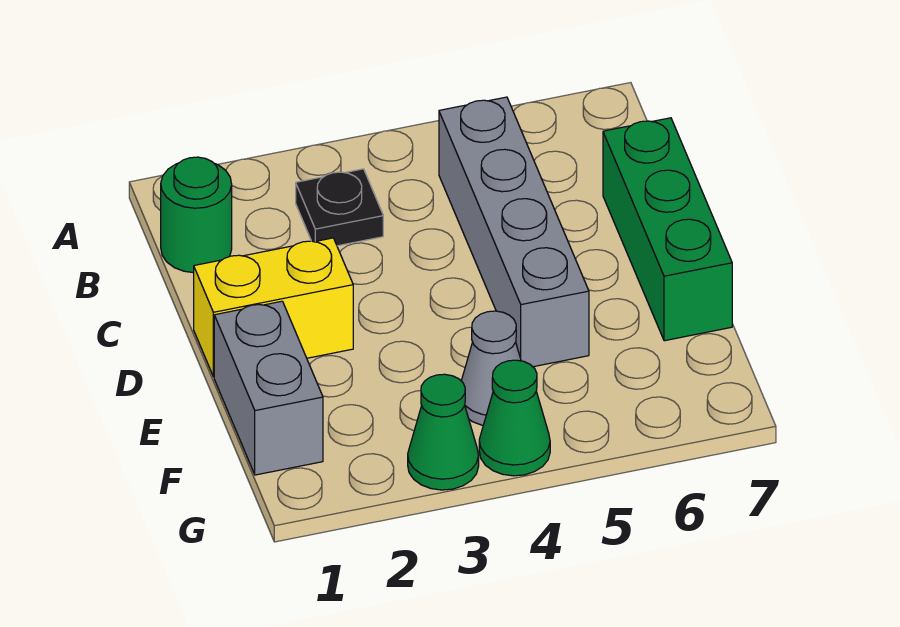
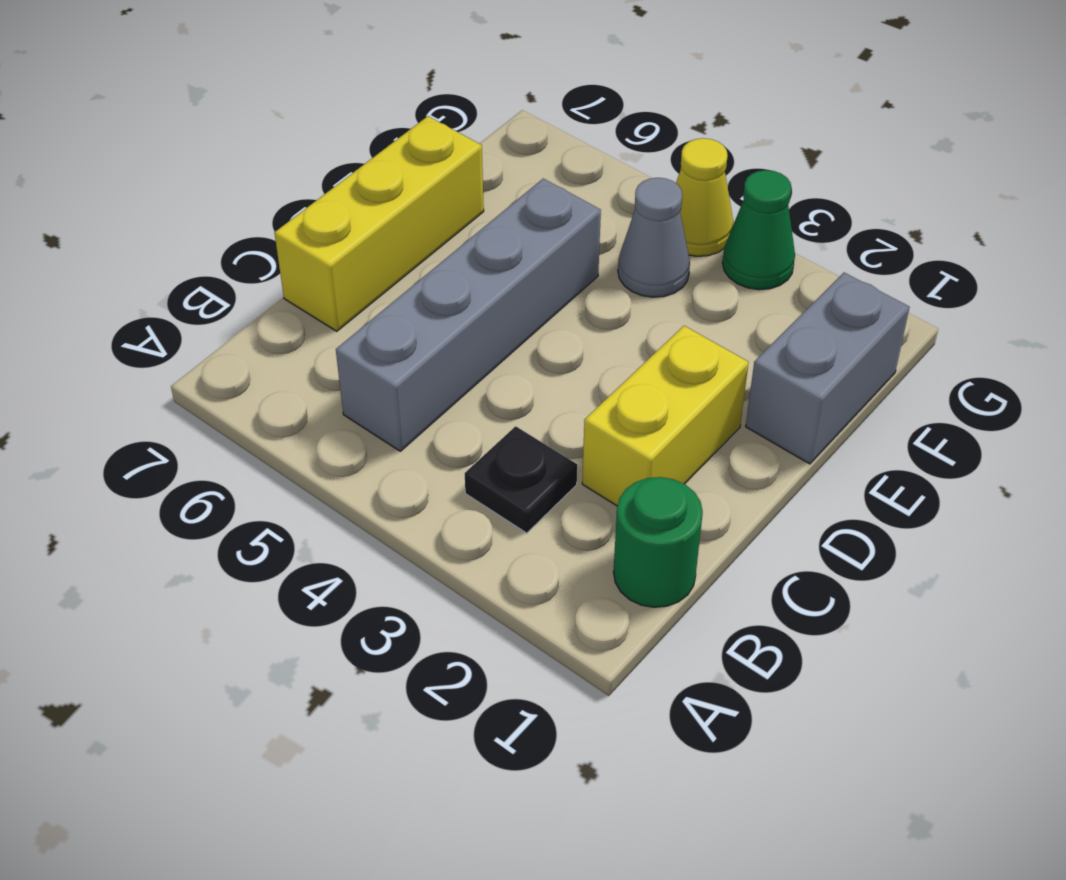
green 1x3 brick [603,118,732,341] -> yellow 1x3 brick [275,116,484,331]
yellow 1x2 brick [194,238,353,377] -> yellow 1x2 brick turned to [582,326,749,506]
green 1x1 cone [479,360,550,476] -> yellow 1x1 cone [676,138,734,256]

